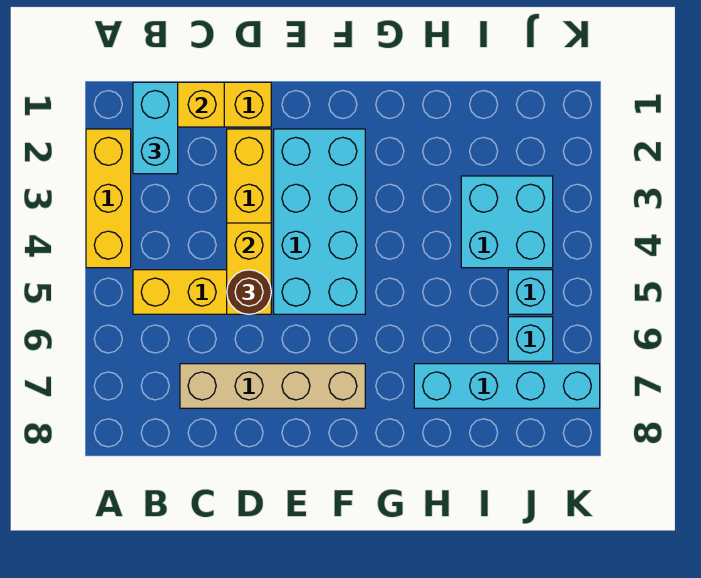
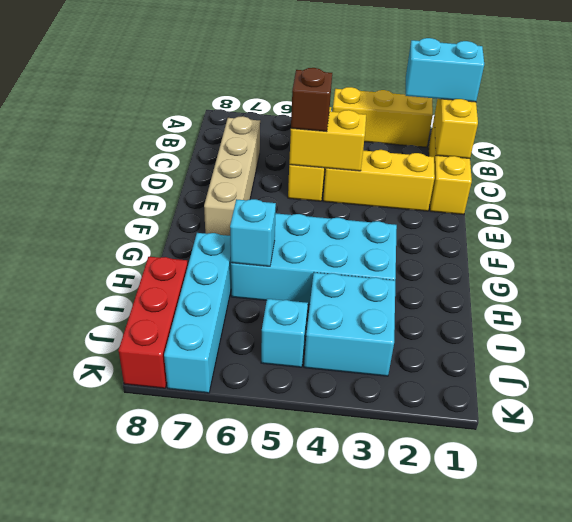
brown 1x1 round brick [227,270,271,314] -> brown 1x1 brick [291,68,332,131]
cyan 2x4 brick [274,129,365,314] -> cyan 2x4 brick moved to [231,213,397,305]
none -> red 1x3 brick [119,257,188,388]
cyan 1x1 brick [508,317,553,361] -> cyan 1x1 brick moved to [230,199,276,266]

